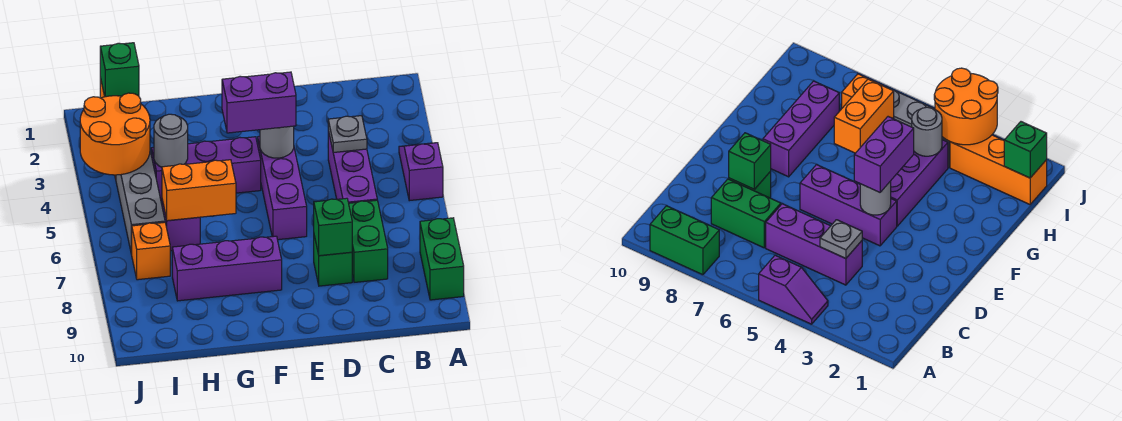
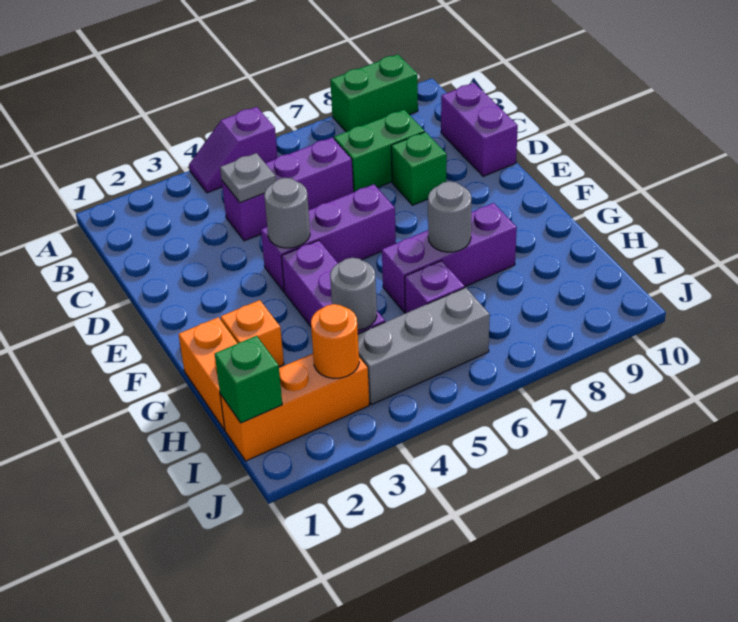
green 1x1 brick [314,198,352,256] -> none
purple 1x2 brick [222,72,296,133] -> purple 1x2 brick moved to [441,83,518,176]
purple 1x3 brick [172,236,282,301] -> purple 1x3 brick turned to [382,203,517,313]
orange 1x2 brick [162,160,236,221] -> orange 1x2 brick moved to [179,317,238,430]
none -> grey 1x1 round brick [428,181,472,252]
orange 2x2 round brick [80,93,150,175] -> orange 1x1 round brick [311,304,359,378]
orange 1x1 brick [132,222,170,280] -> orange 1x1 brick moved to [221,300,284,367]

